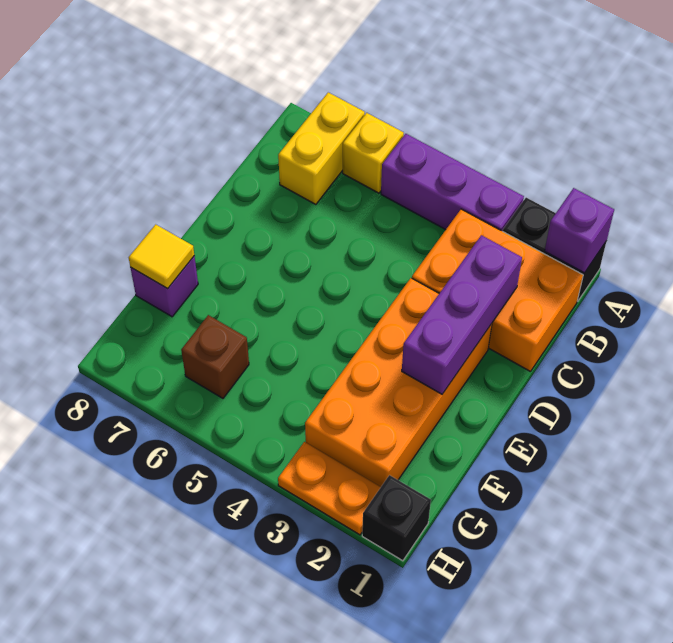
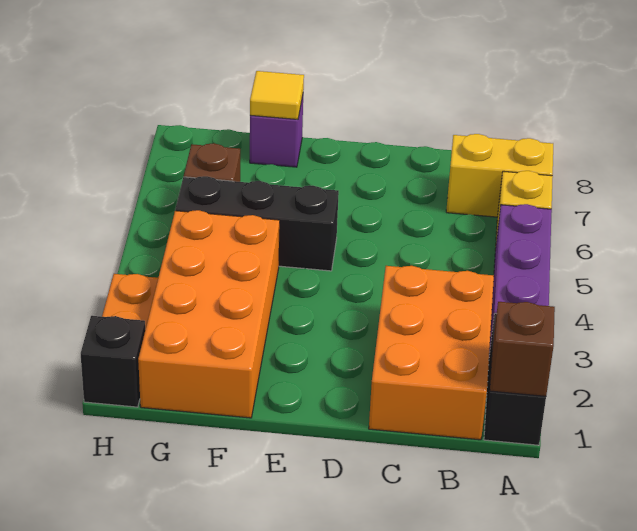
purple 1x1 brick [545,188,614,273] -> brown 1x1 brick [490,302,555,396]
purple 1x3 brick [402,235,522,394] -> none
orange 2x4 brick [305,278,492,487] -> orange 2x4 brick turned to [138,210,280,418]
none -> black 1x3 brick [175,176,339,271]

